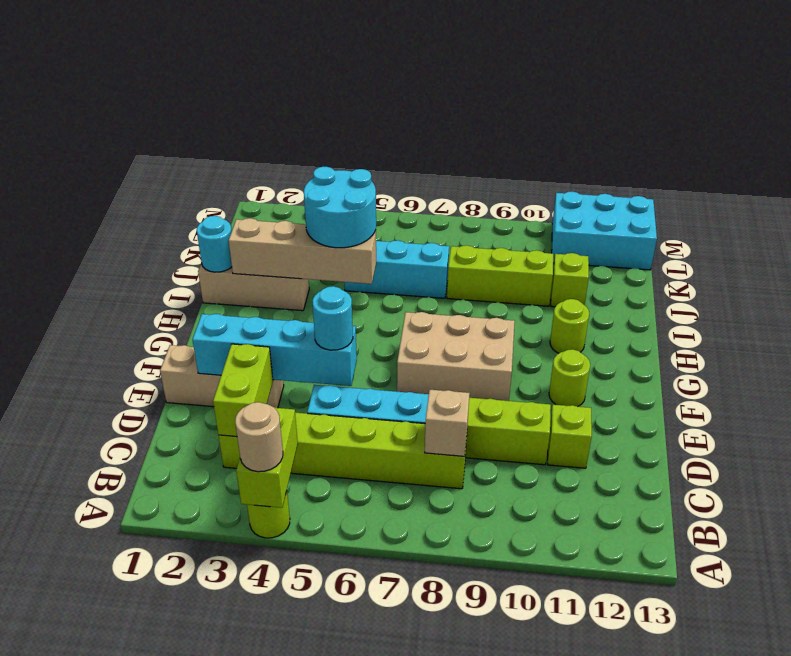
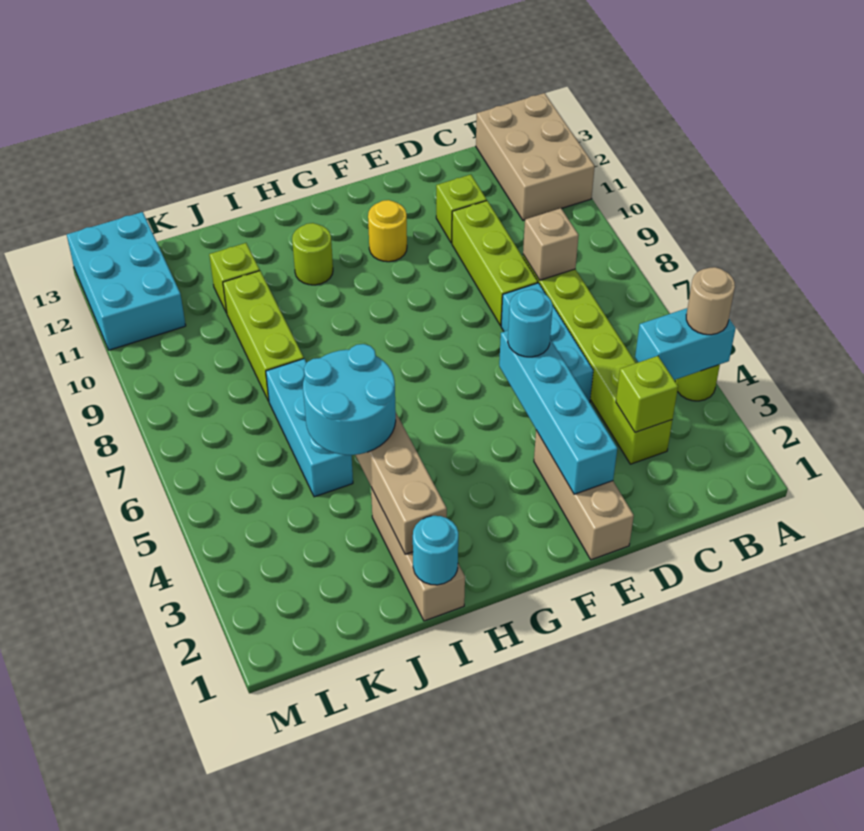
lime 1x2 brick [236,407,298,508] -> cyan 1x2 brick [635,308,736,380]
lime 1x2 brick [213,344,273,437] -> lime 1x1 brick [616,356,678,432]
tan 2x3 brick [397,312,515,401] -> tan 2x3 brick moved to [476,93,595,220]
lime 1x1 round brick [549,349,590,407] -> yellow 1x1 round brick [368,200,407,262]

